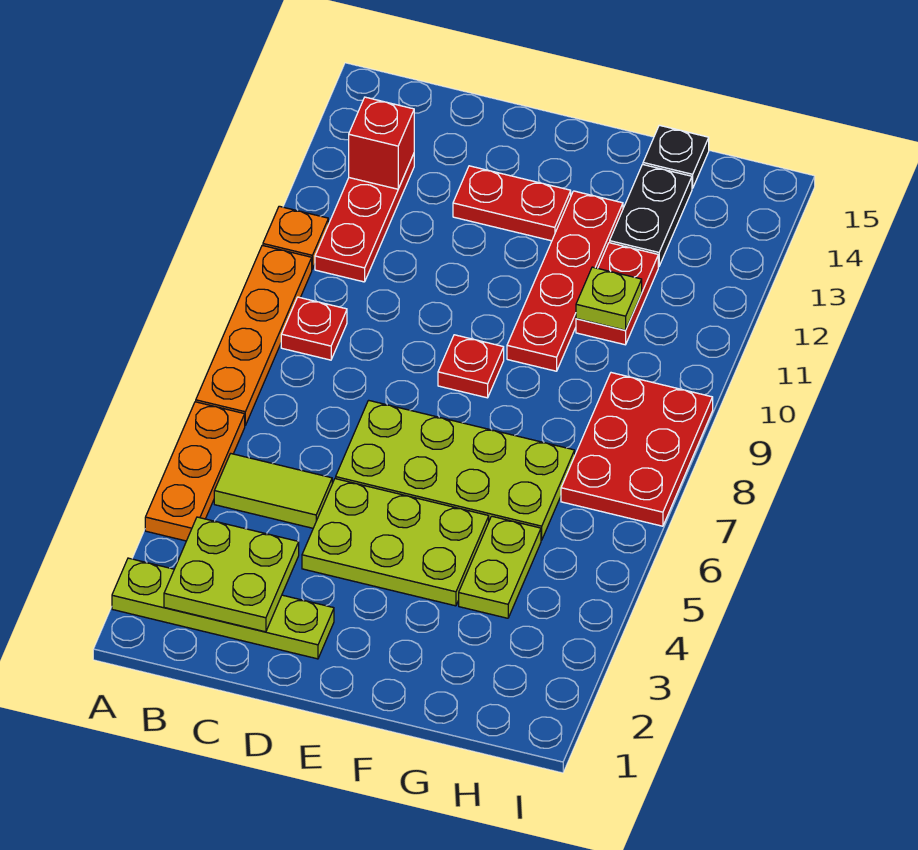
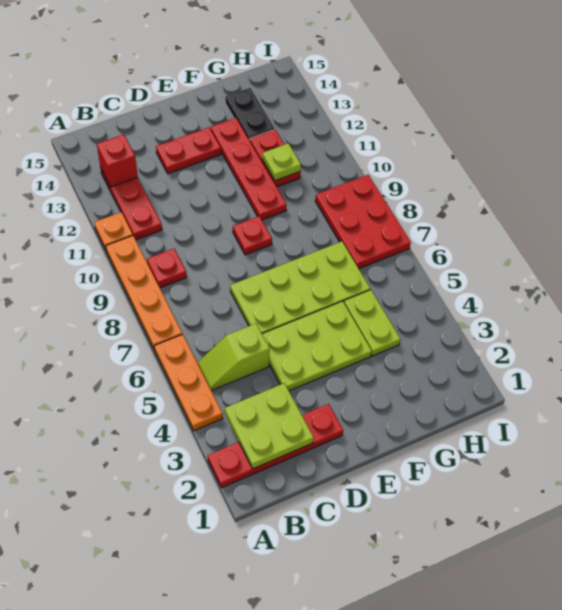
lime 1x4 plate [112,558,334,659] -> red 1x4 plate [208,404,343,488]
lime 1x2 tile [214,453,332,528] -> lime 1x2 slope [198,324,270,391]
black 1x1 plate [643,125,709,188] -> none

